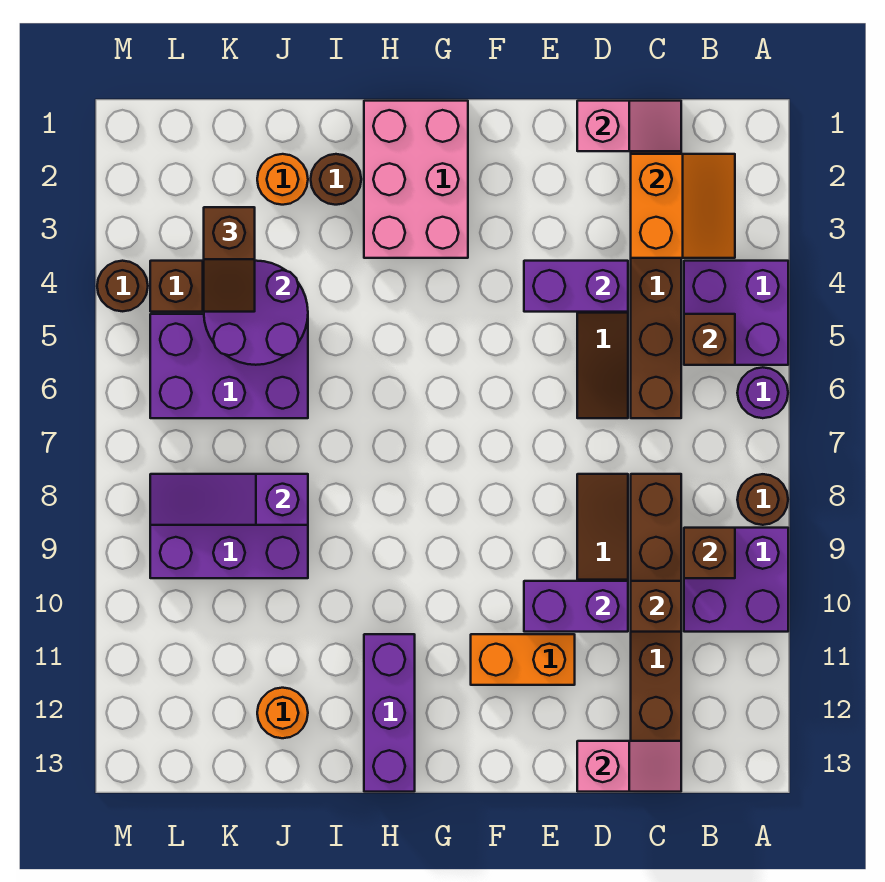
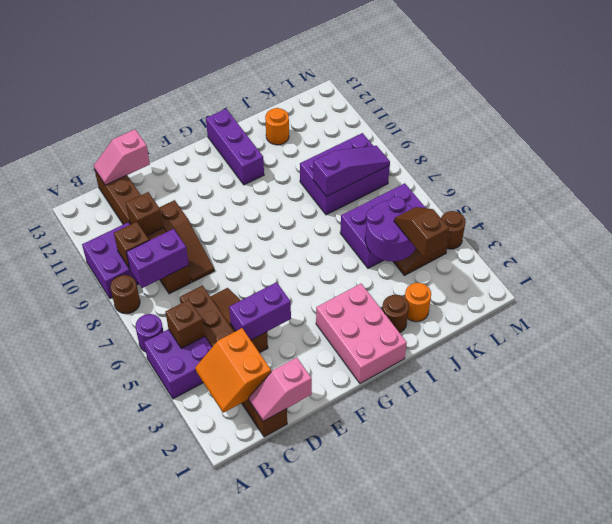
purple 1x2 brick [524,581,628,632] -> purple 1x2 brick moved to [126,229,189,288]
orange 1x2 brick [471,634,575,685] -> none

